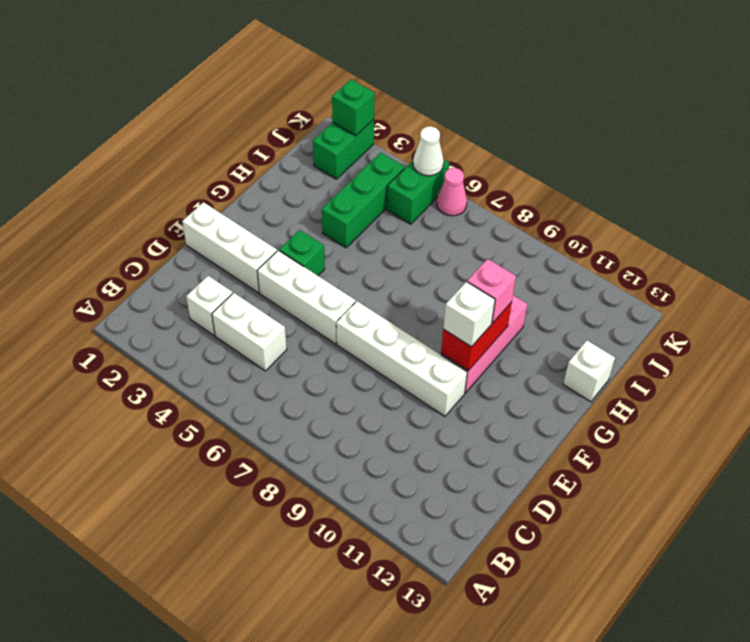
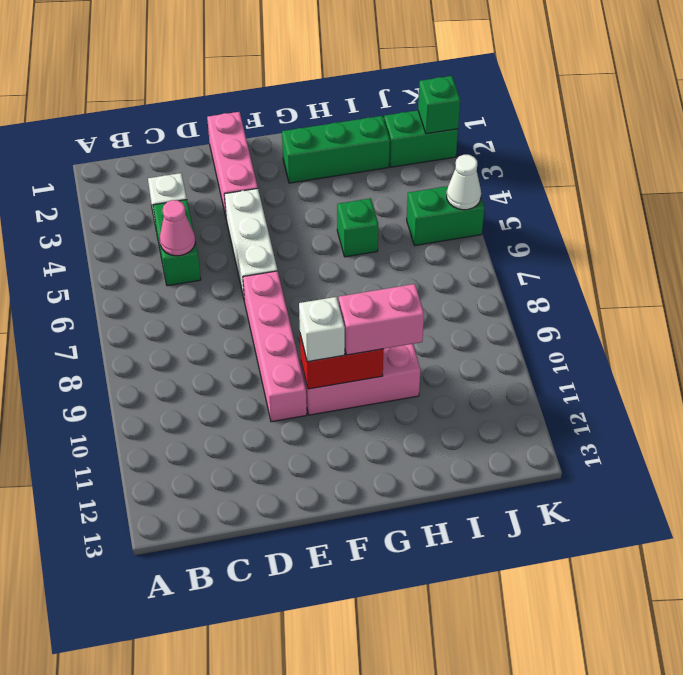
white 1x2 brick [212,293,287,371] -> green 1x2 brick [153,200,201,286]
white 1x3 brick [182,202,277,293] -> pink 1x3 brick [207,112,258,216]
white 1x4 brick [336,301,467,416] -> pink 1x4 brick [243,271,307,422]
green 1x1 brick [279,230,325,276] -> green 1x1 brick moved to [337,198,378,257]
pink 1x1 brick [467,259,516,323] -> pink 1x2 brick [339,284,424,355]
green 1x3 brick [322,153,405,248] -> green 1x3 brick moved to [282,116,390,183]
white 1x1 brick [563,341,615,402] -> none
pink 1x1 cone [437,168,467,216] -> pink 1x1 cone moved to [160,200,195,256]

